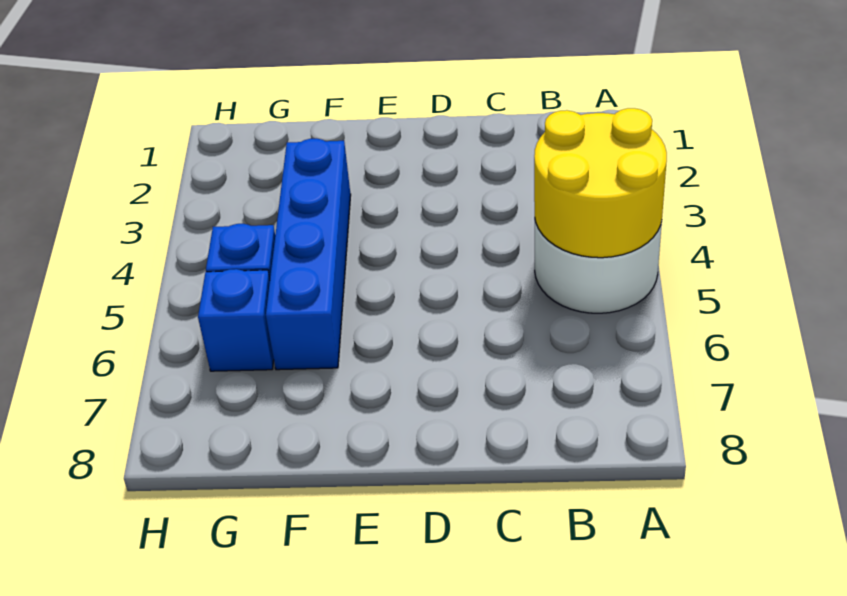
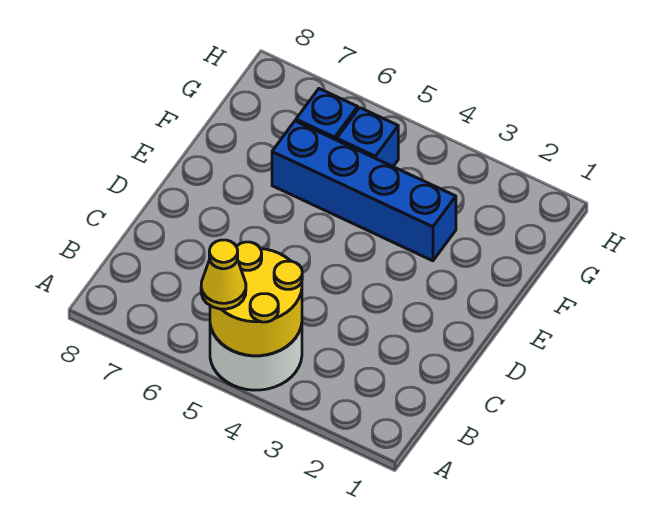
none -> yellow 1x1 cone [201,240,246,309]

